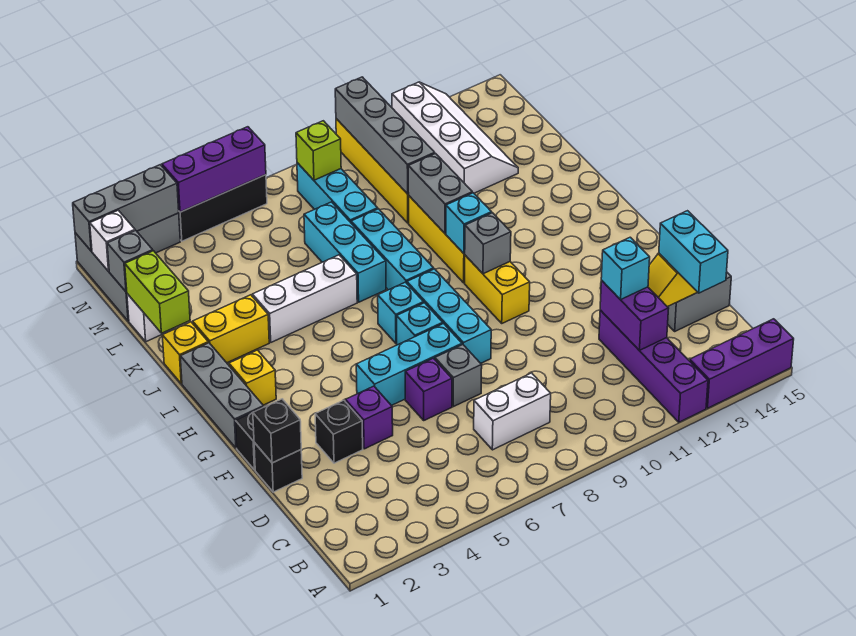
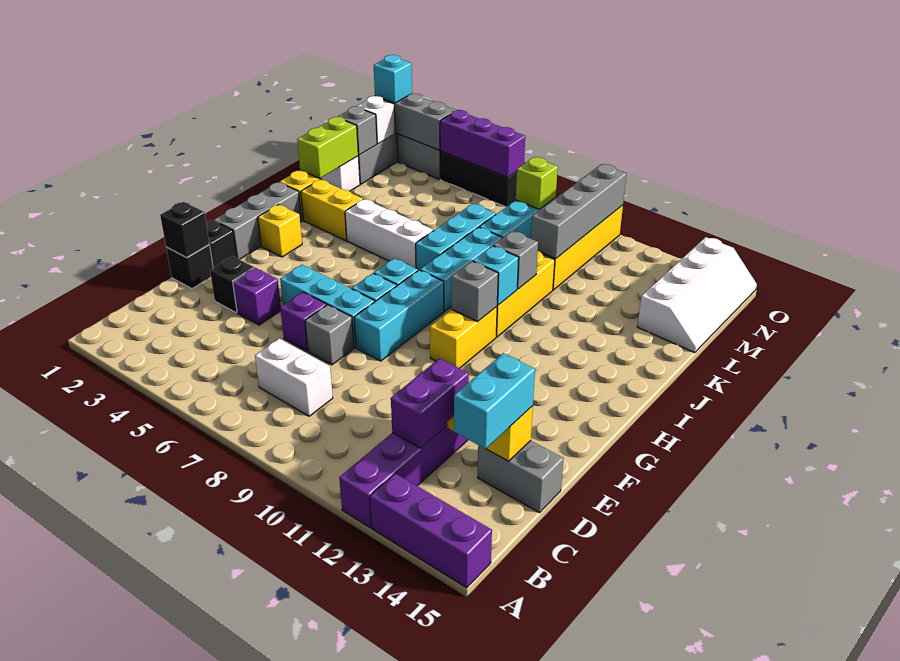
cyan 1x1 brick [601,237,650,300] -> cyan 1x1 brick moved to [374,55,412,103]
grey 1x2 brick [408,154,472,233] -> grey 1x1 brick [493,231,538,289]
white 2x4 slope [392,82,518,193] -> white 2x4 slope moved to [637,237,757,353]

